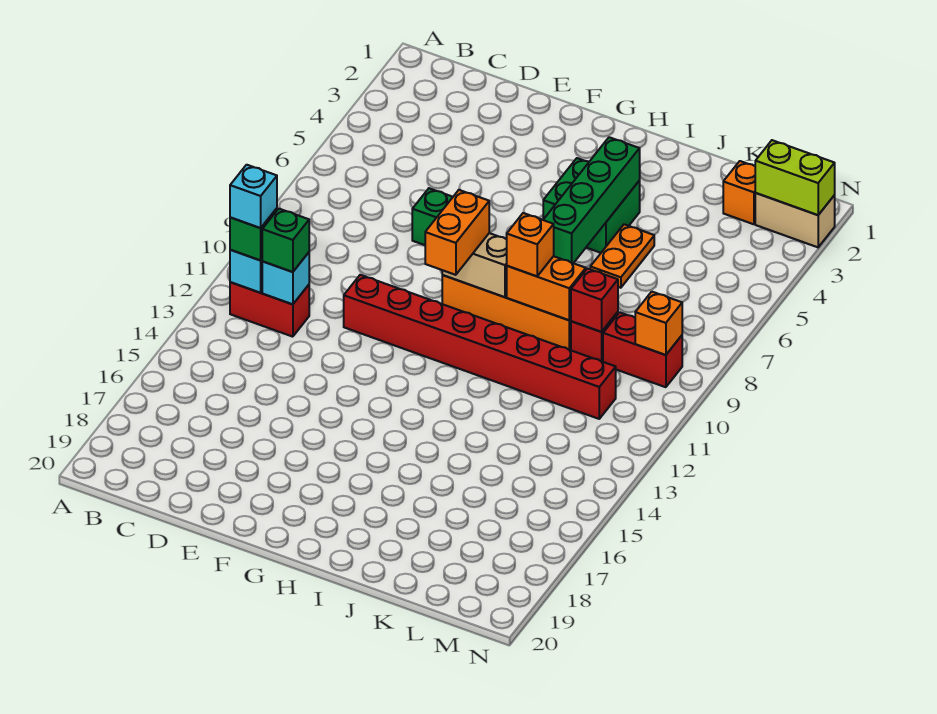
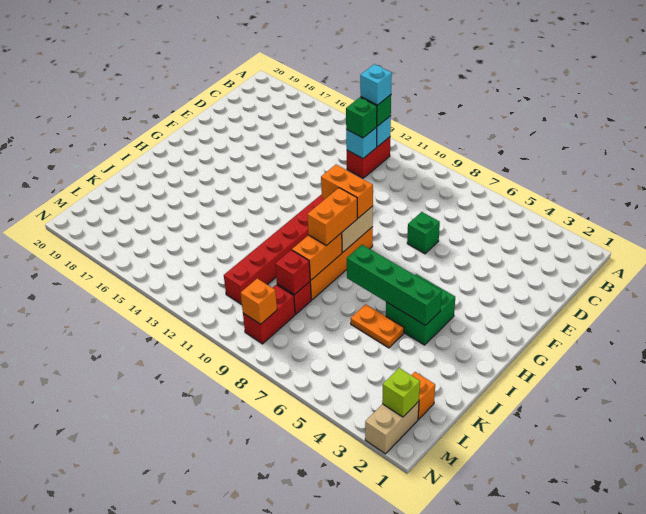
orange 1x1 brick [507,213,554,276] -> orange 1x2 brick [307,188,357,246]
lime 1x2 brick [755,140,835,215] -> lime 1x1 brick [382,368,420,417]

